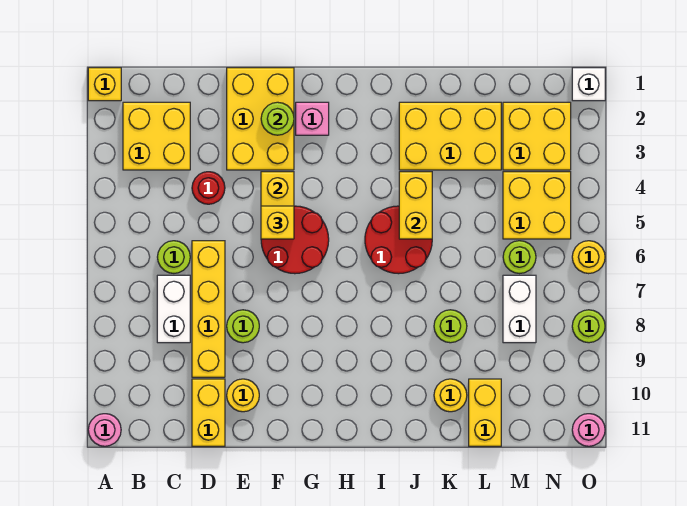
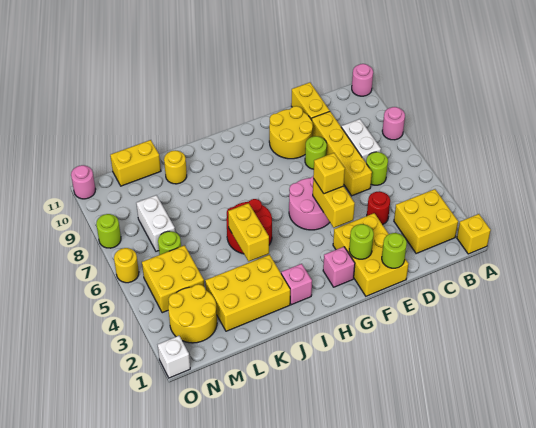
none -> pink 1x1 round brick [382,107,405,140]
yellow 1x1 round brick [227,379,259,412] -> yellow 2x2 round brick [269,106,313,159]
red 2x2 round brick [261,206,329,274] -> pink 2x2 round brick [289,177,330,230]
none -> pink 1x1 brick [281,264,312,305]
lime 1x1 round brick [434,310,467,343] -> lime 1x1 round brick moved to [382,233,407,268]
yellow 1x2 brick [469,379,501,446] -> yellow 1x2 brick turned to [110,140,161,186]
yellow 2x2 brick [503,102,571,170] -> yellow 2x2 round brick [168,284,217,343]

